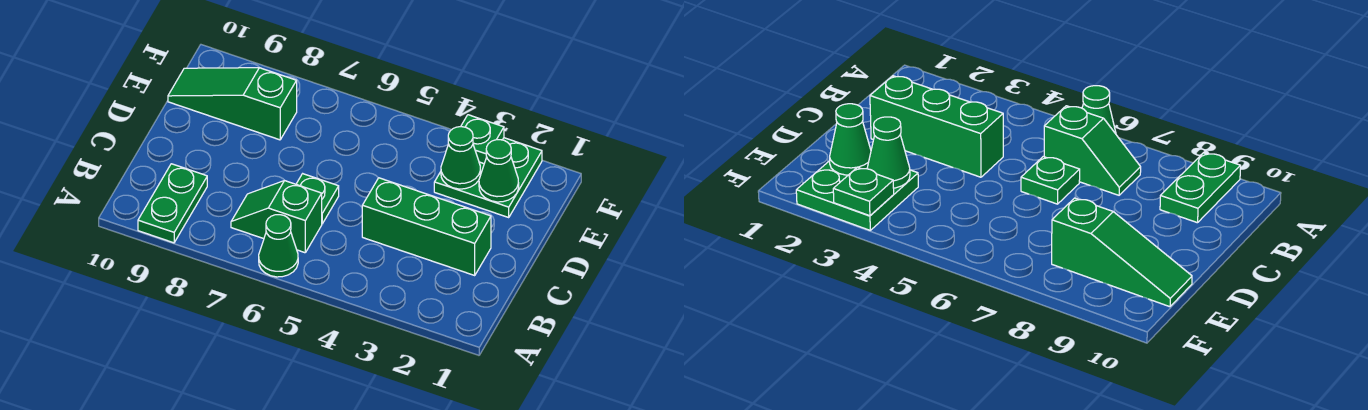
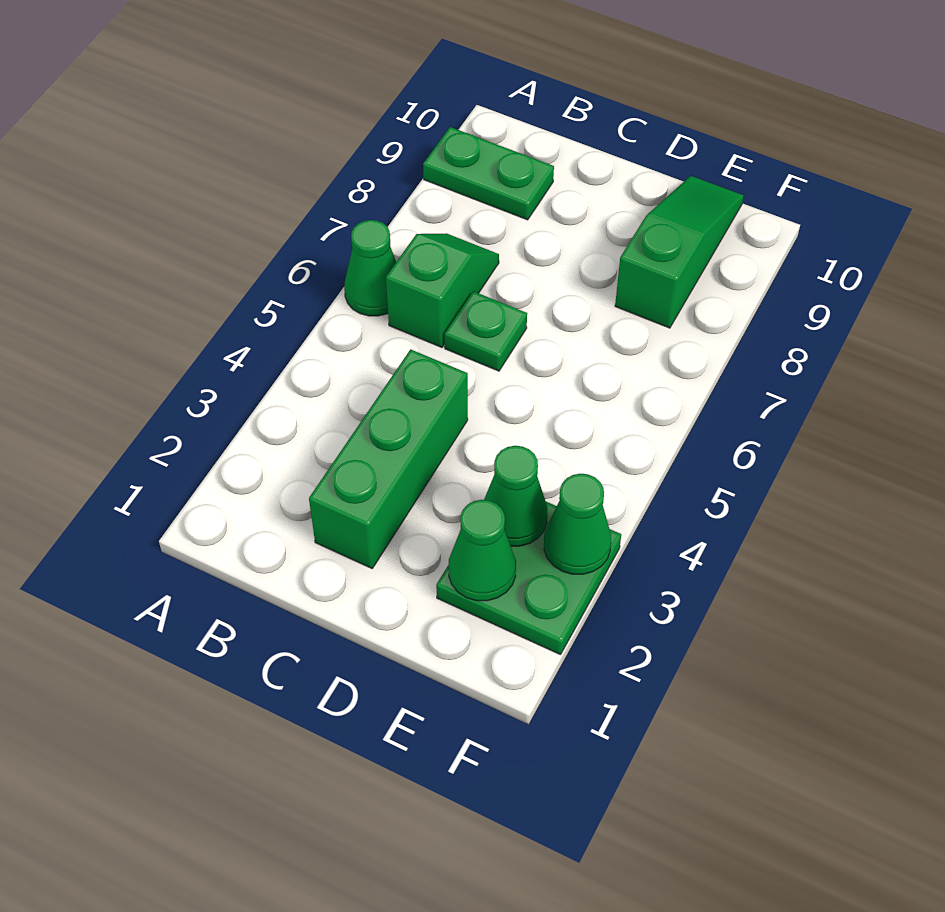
green 1x1 plate [461,115,504,164] -> green 1x1 cone [544,474,611,574]

